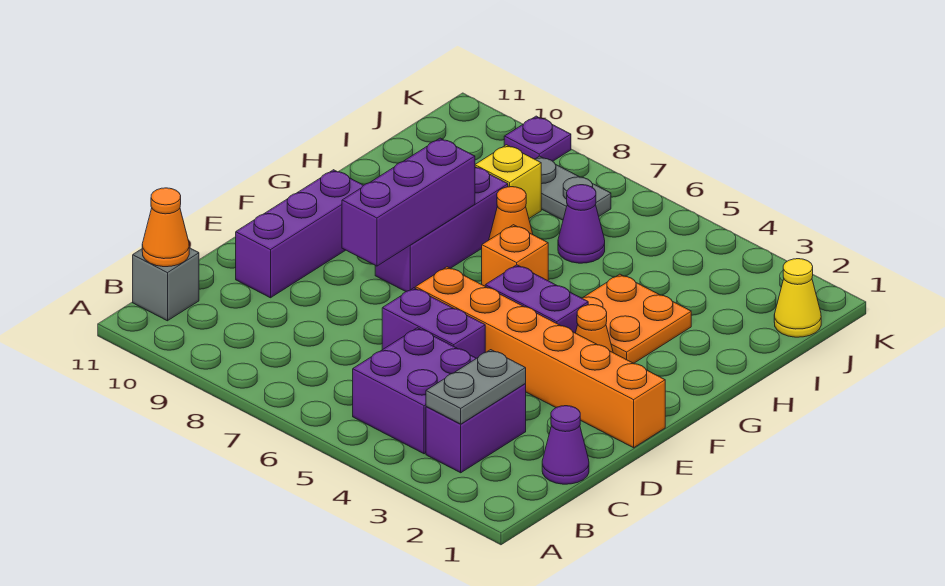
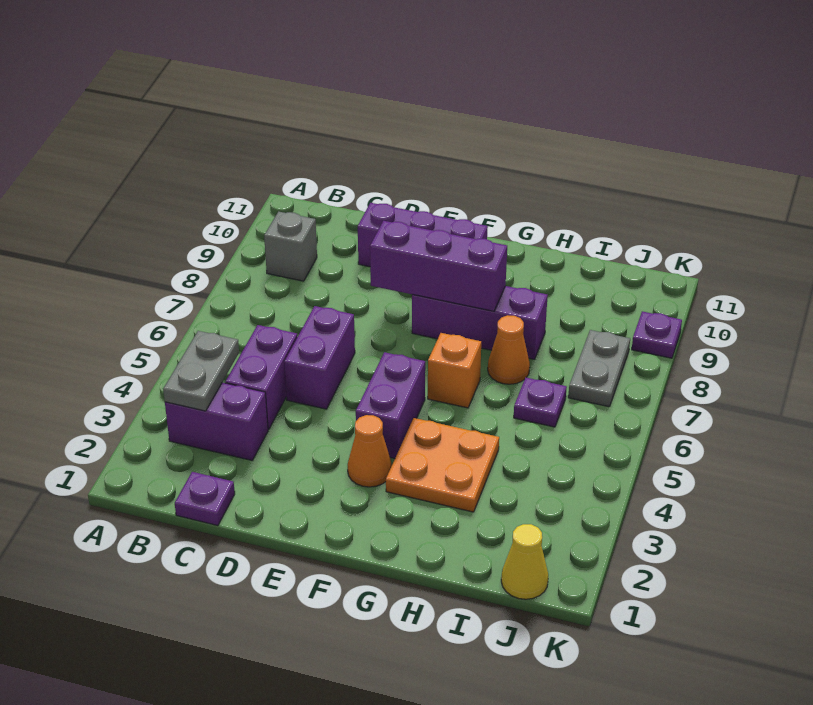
grey 1x2 plate [426,350,526,424] -> grey 1x2 plate turned to [163,331,239,411]
purple 2x2 brick [353,328,476,454] -> purple 1x2 brick [225,325,297,430]
grey 1x1 brick [133,248,199,321] -> grey 1x1 brick moved to [264,212,317,281]
orange 1x1 cone [142,188,189,267] -> none
purple 1x1 cone [542,406,589,484] -> purple 1x1 plate [175,472,235,526]
orange 1x6 brick [415,267,665,448] -> none
purple 1x1 cone [558,185,605,263] -> purple 1x1 plate [514,378,567,427]
yellow 1x1 brick [475,145,541,218] -> none

